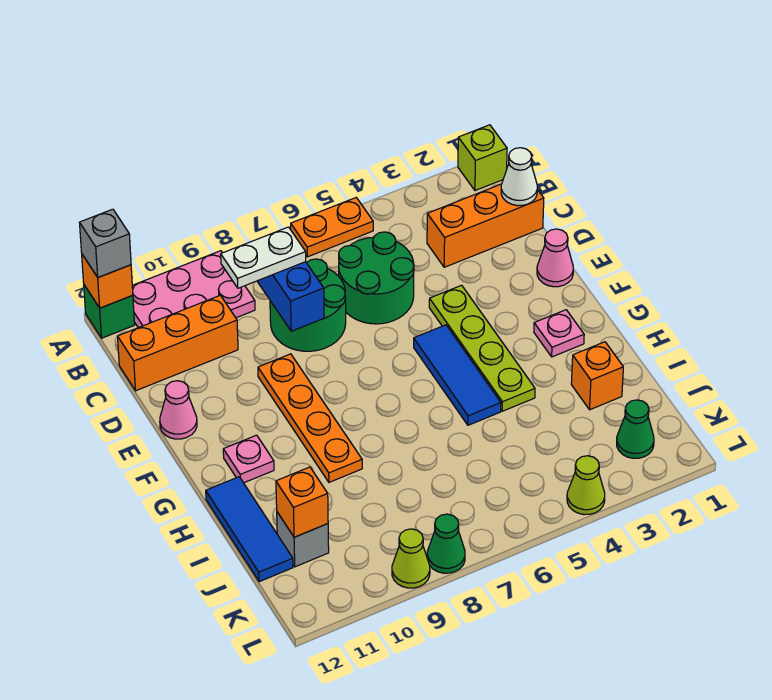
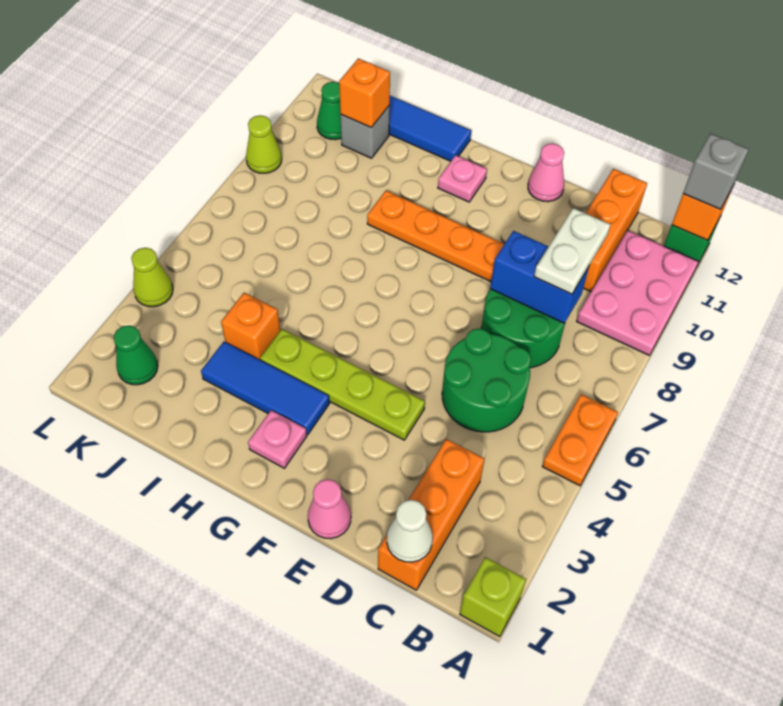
blue 1x3 tile [414,325,501,425] -> blue 1x3 tile moved to [201,342,330,434]
orange 1x1 brick [571,342,623,410] -> orange 1x1 brick moved to [221,293,280,360]
green 1x1 cone [427,514,465,573] -> green 1x1 cone moved to [317,82,341,140]

